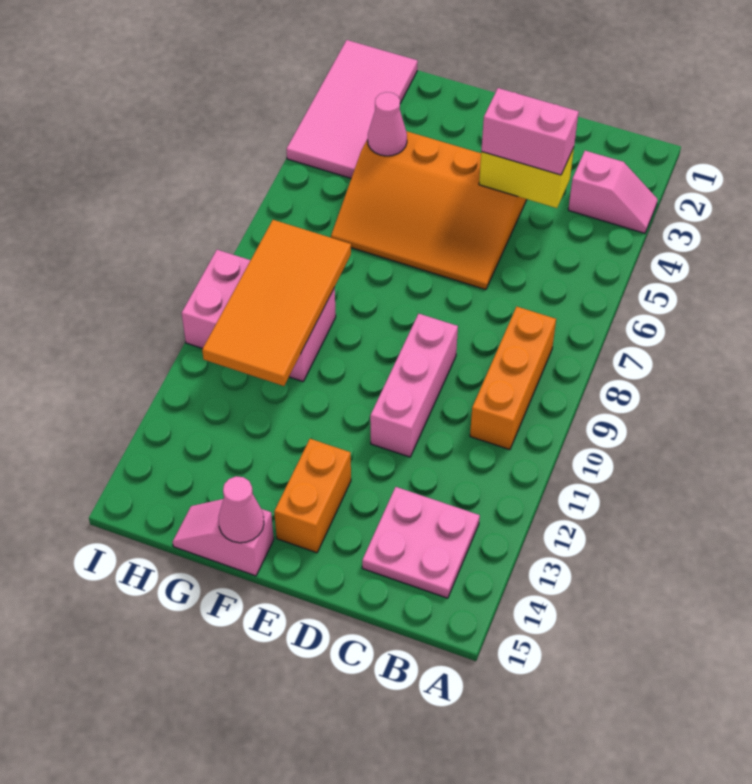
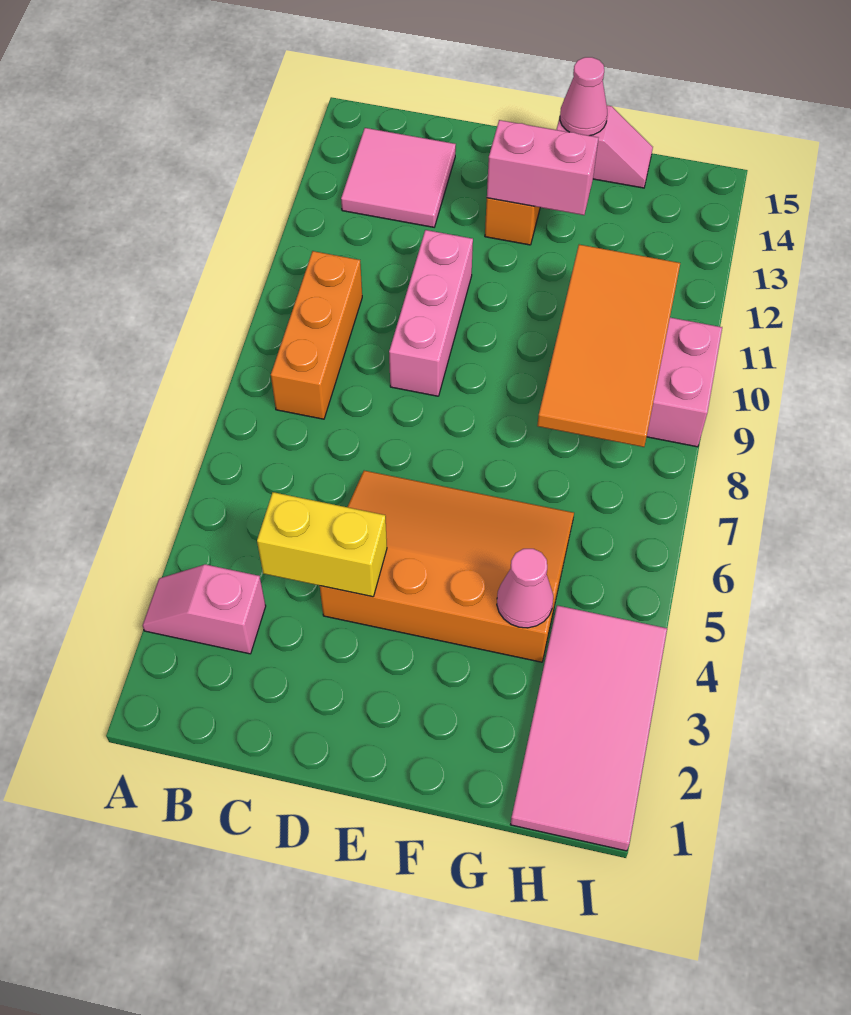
pink 2x2 plate [362,487,480,598] -> pink 2x2 tile [341,128,456,227]
pink 1x2 brick [481,88,579,175] -> pink 1x2 brick moved to [487,120,598,215]

